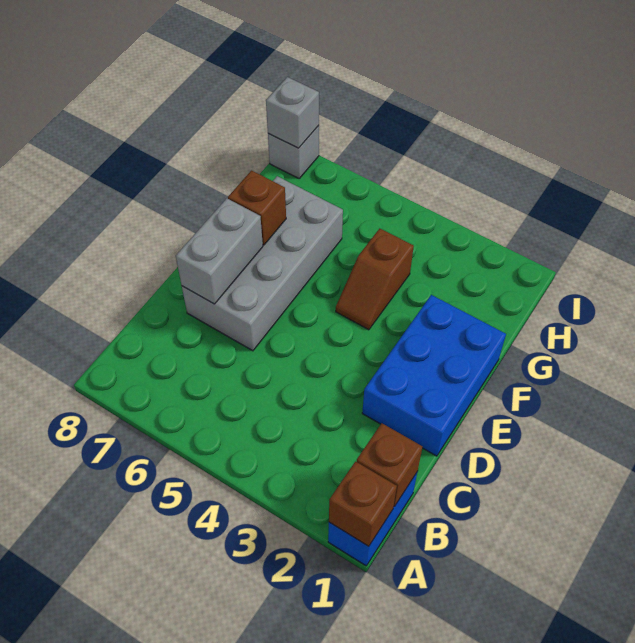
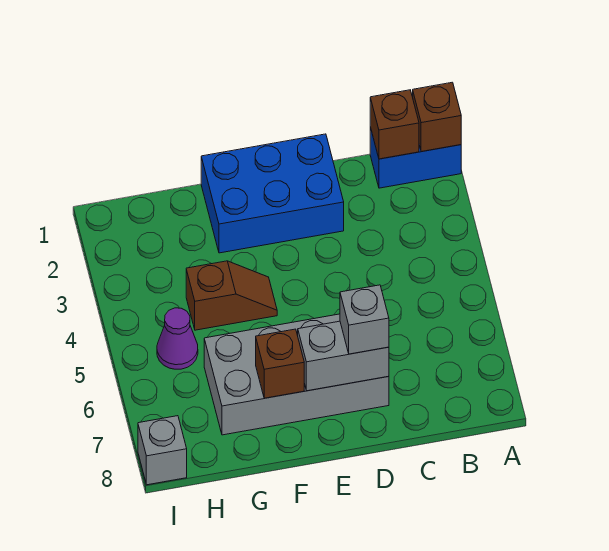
none -> purple 1x1 cone [157,308,198,369]
grey 1x1 brick [266,77,319,148] -> grey 1x1 brick moved to [340,285,389,354]

